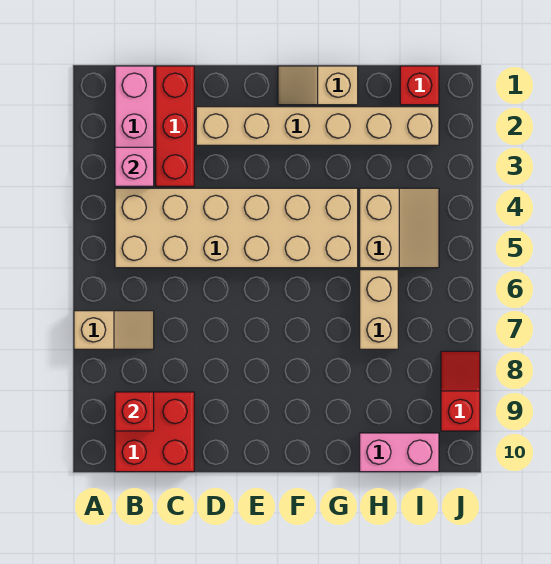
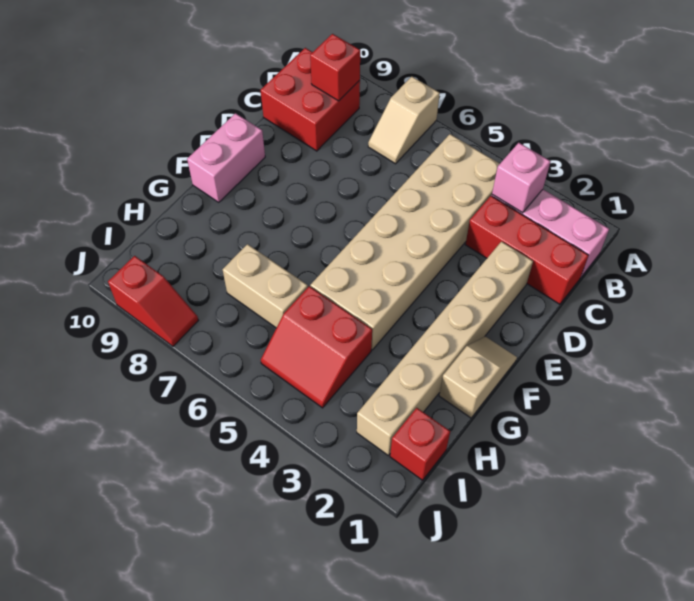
tan 2x2 slope [360,188,439,268] -> red 2x2 slope [261,286,372,408]
pink 1x2 brick [360,433,439,472] -> pink 1x2 brick moved to [187,113,265,202]

